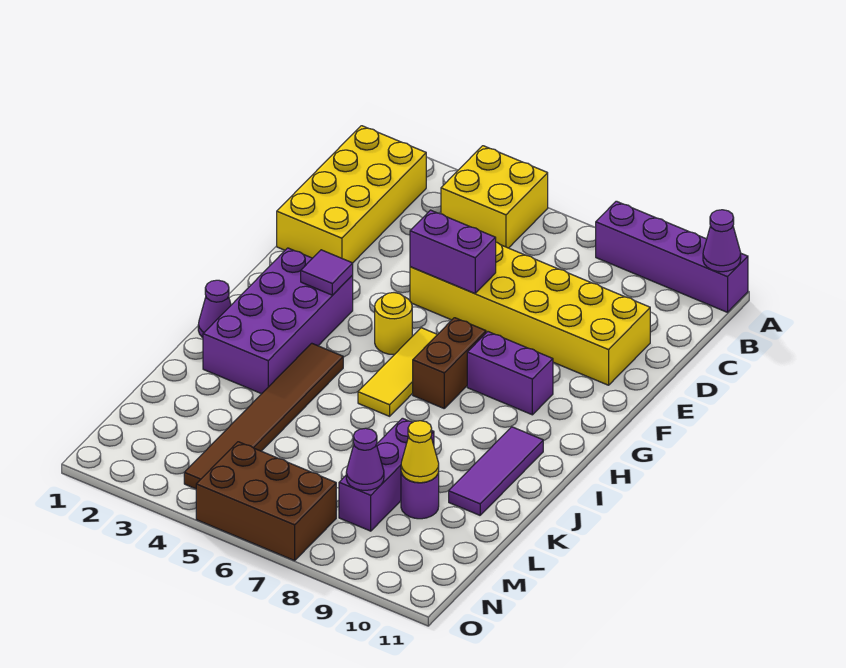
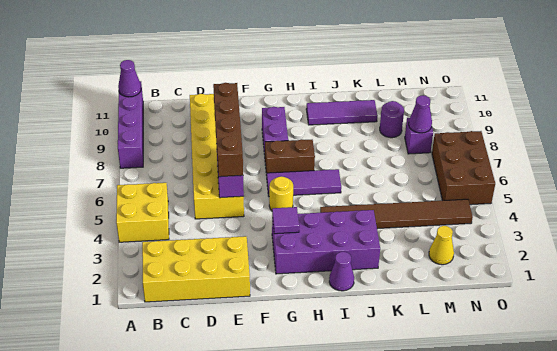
none -> brown 1x4 brick [213,83,243,177]
yellow 1x3 tile [358,328,438,416] -> purple 1x3 tile [267,169,341,196]
purple 1x3 brick [339,418,434,531] -> purple 1x1 brick [405,118,433,154]
yellow 1x1 cone [401,421,439,483] -> yellow 1x1 cone moved to [429,226,454,265]

